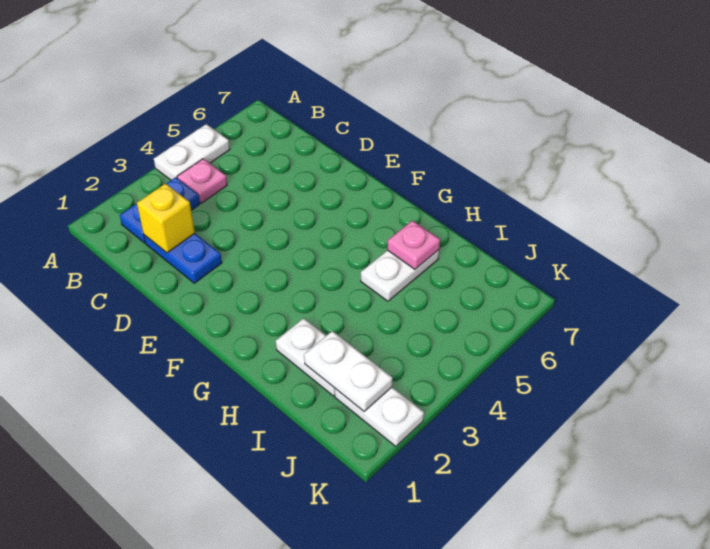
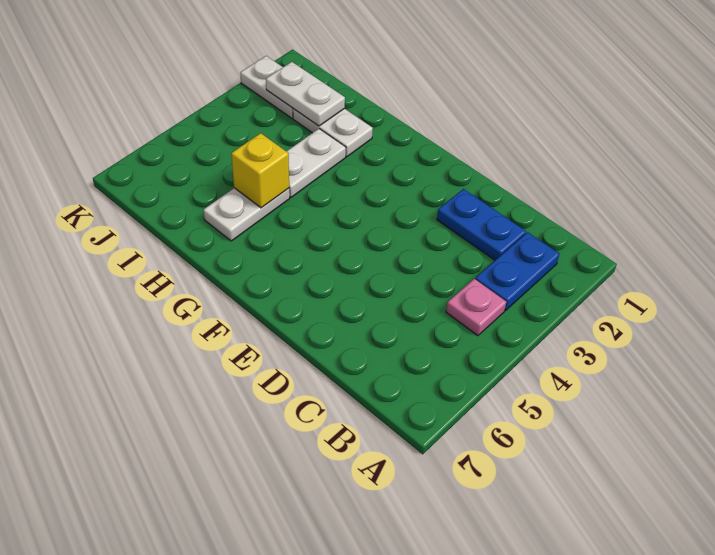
white 1x2 plate [154,124,230,180] -> white 1x2 plate moved to [287,129,346,197]
yellow 1x1 brick [137,184,195,253] -> yellow 1x1 brick moved to [231,133,289,208]
pink 1x1 plate [387,221,440,269] -> none

